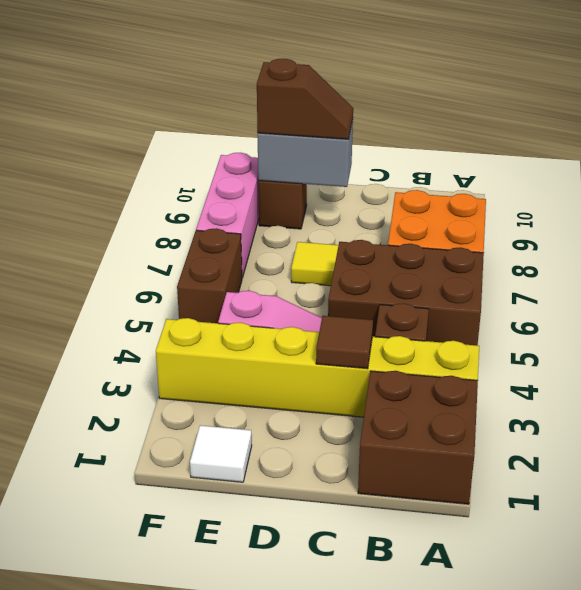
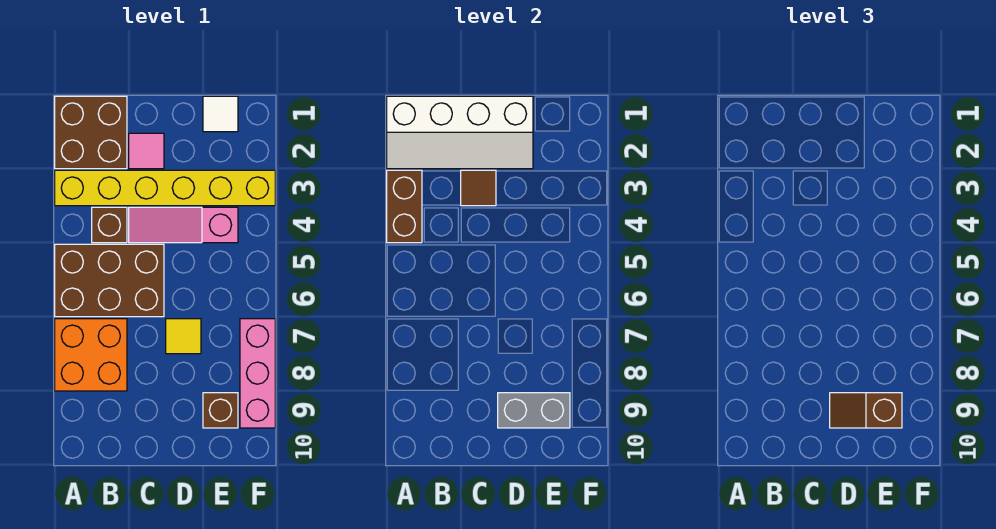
none -> white 2x4 slope [387,96,533,169]
none -> pink 1x1 tile [129,133,164,169]
brown 1x2 brick [177,228,242,323] -> brown 1x2 brick moved to [387,170,422,243]

